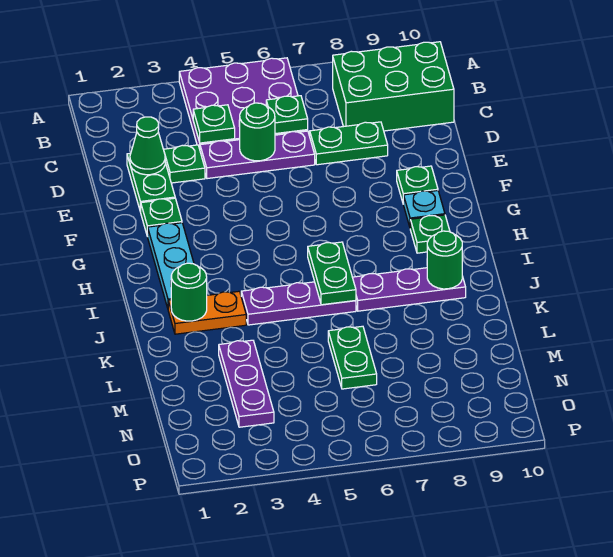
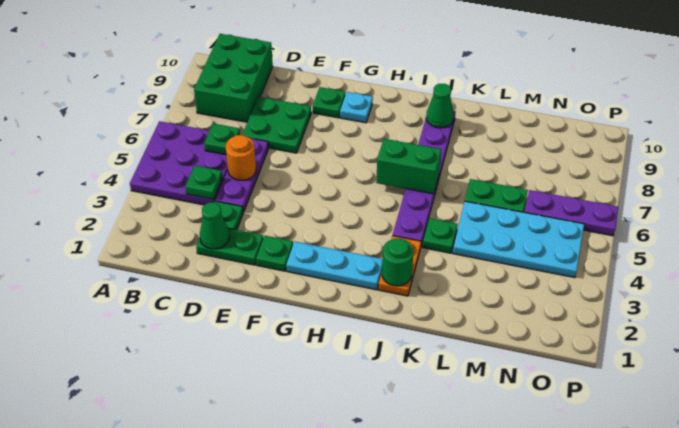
green 1x1 round brick [239,103,275,161] -> orange 1x1 round brick [225,135,256,180]
green 1x2 plate [310,122,388,165] -> green 2x2 plate [242,97,311,153]
green 1x1 plate [410,215,450,253] -> green 1x1 plate moved to [422,218,457,253]
green 1x2 plate [308,242,356,305] -> green 1x2 brick [376,139,441,194]
green 1x1 round brick [427,231,462,289] -> green 1x1 cone [426,84,454,128]
purple 1x3 plate [219,340,274,427] -> purple 1x3 plate moved to [525,190,618,236]
none -> cyan 2x4 plate [453,201,584,278]

